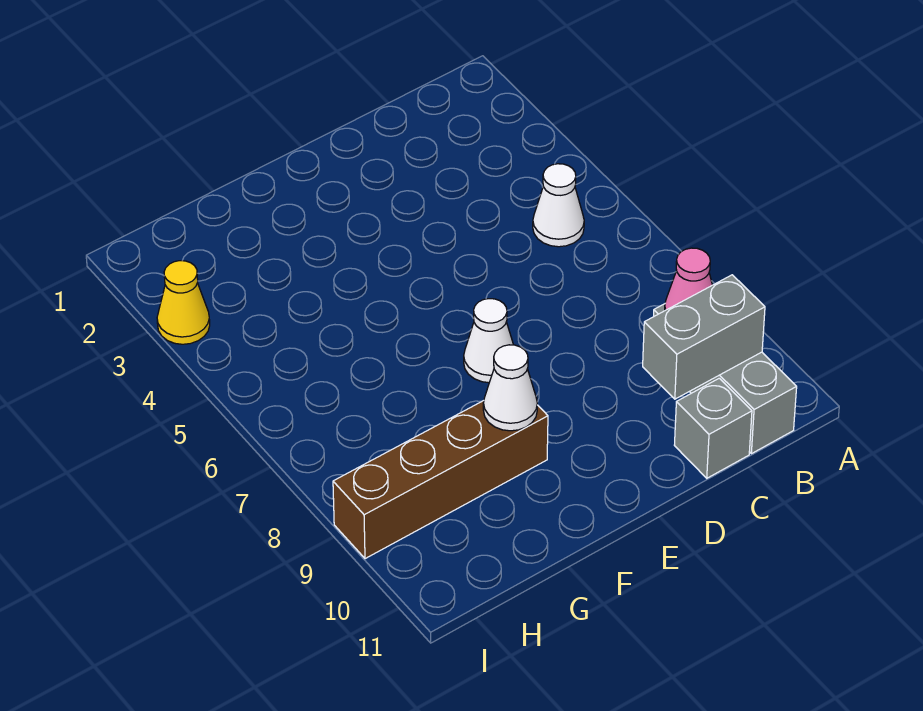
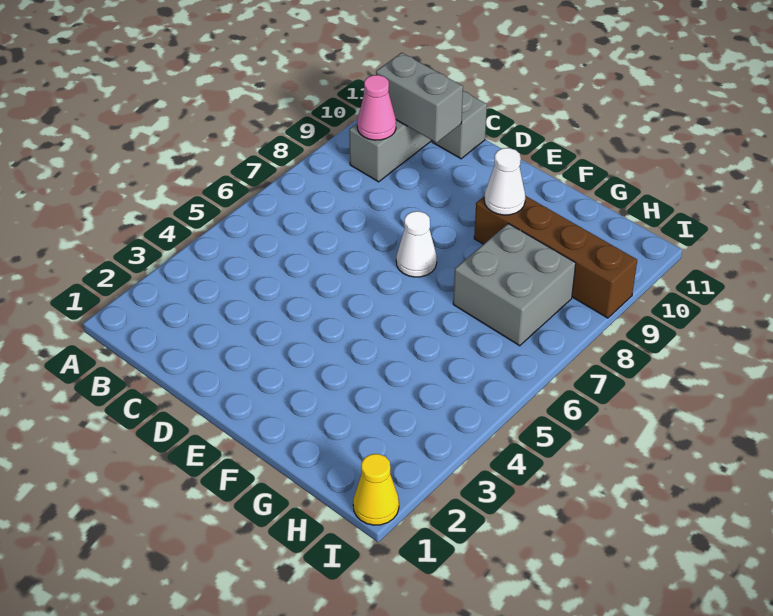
white 1x1 cone [533,164,584,247] -> none
none -> grey 2x2 brick [453,224,576,346]
yellow 1x1 cone [157,261,210,344] -> yellow 1x1 cone moved to [353,454,399,525]

